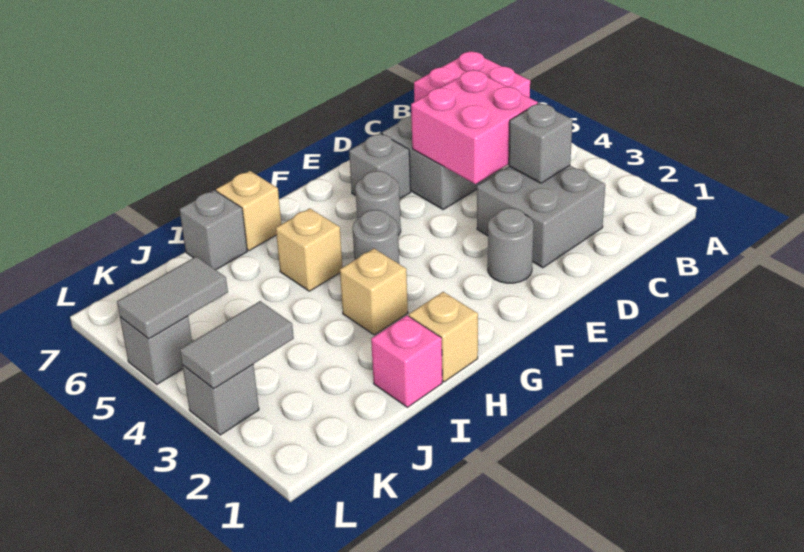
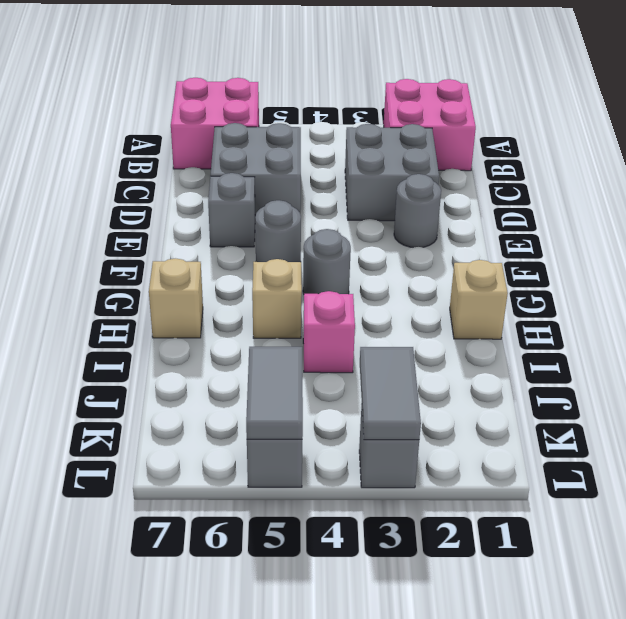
grey 1x1 brick [509,103,573,183] -> none
pink 2x2 brick [411,70,538,184] -> pink 2x2 brick moved to [384,79,476,171]
tan 1x1 brick [340,249,408,335] -> none
pink 1x1 brick [371,315,442,407] -> pink 1x1 brick moved to [303,291,355,373]
grey 1x1 brick [179,190,247,270] -> none

